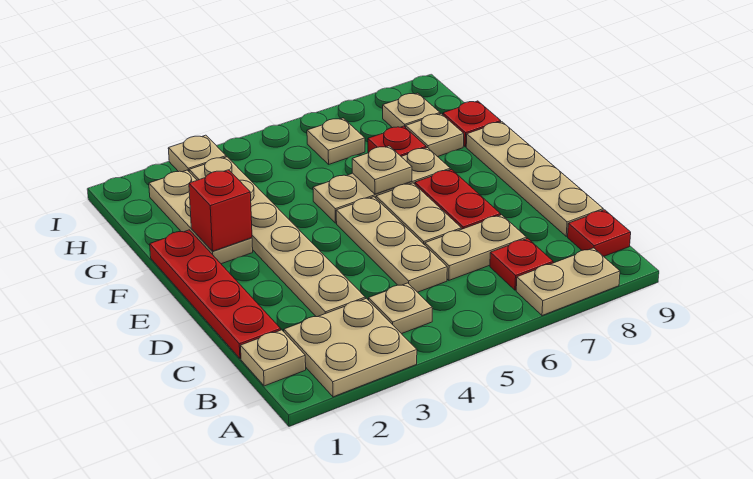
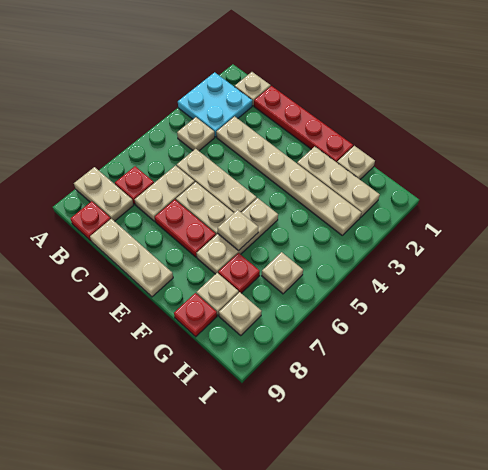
tan 2x2 plate [284,298,417,397] -> cyan 2x2 plate [178,72,252,137]
tan 1x2 plate [516,248,620,316] -> tan 1x2 plate turned to [74,167,134,221]
tan 1x4 plate [466,122,603,236] -> tan 1x3 plate [90,219,173,297]
red 1x1 brick [189,170,252,251] -> none
tan 1x1 plate [168,135,226,172] -> tan 1x1 plate moved to [337,146,375,179]

